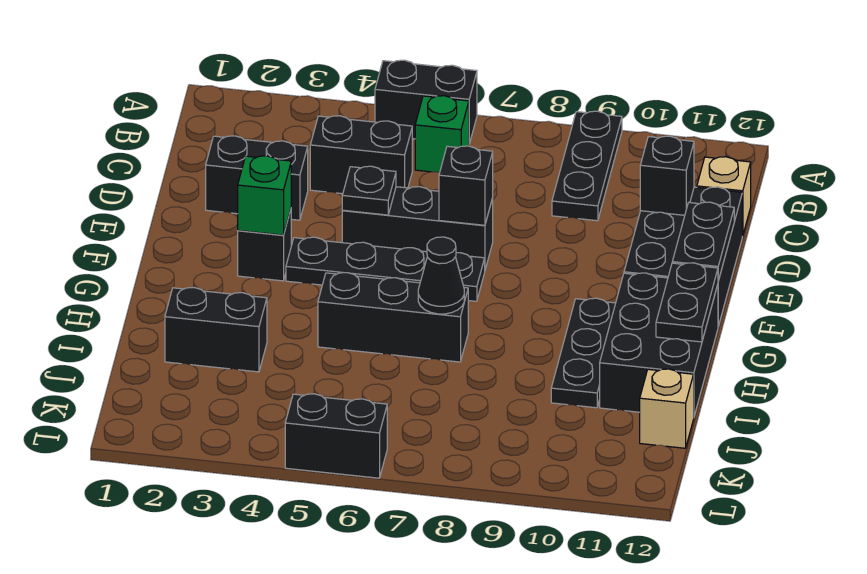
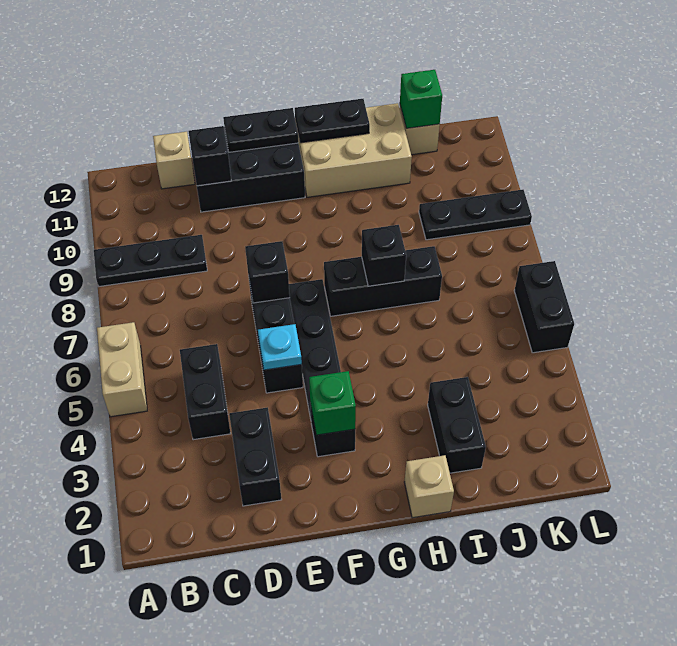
black 1x2 brick [375,60,477,144] -> tan 1x2 brick [97,322,147,417]
green 1x1 brick [415,96,469,173] -> green 1x1 brick moved to [400,70,442,128]
black 1x1 plate [342,166,396,215] -> cyan 1x1 plate [258,324,302,370]
black 1x3 plate [551,298,616,408] -> black 1x3 plate moved to [419,190,532,240]
black 2x3 brick [600,273,718,416] -> tan 2x3 brick [295,103,412,197]
none -> tan 1x1 brick [404,455,454,518]
black 1x3 brick [318,273,468,362] -> black 1x3 brick turned to [324,246,442,316]
black 1x1 cone [418,237,464,314] -> black 1x1 brick [362,225,406,286]

